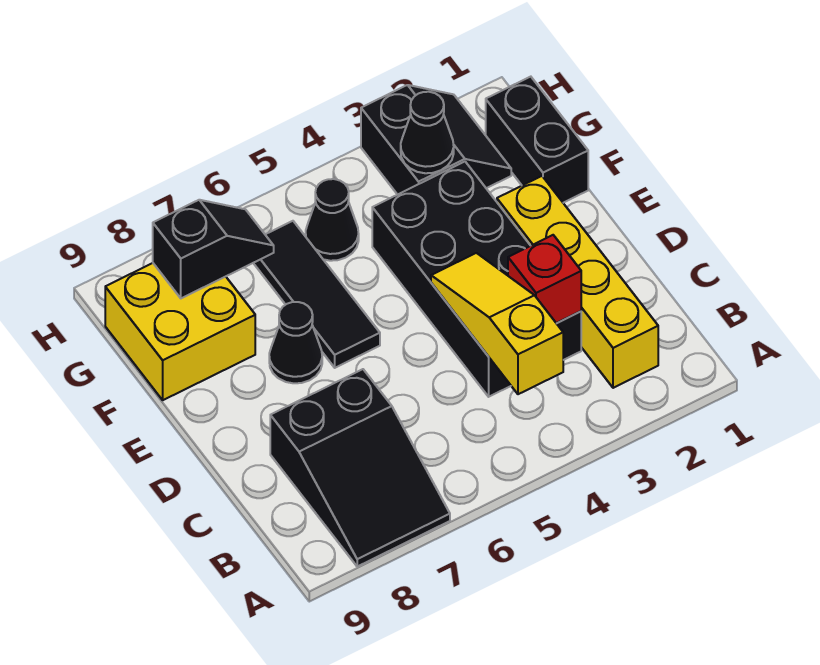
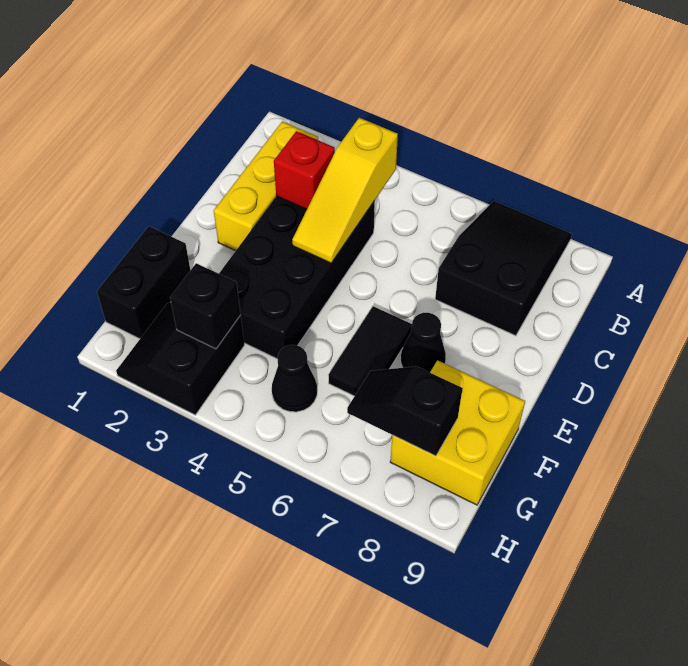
yellow 1x4 brick [497,176,658,388] -> yellow 1x3 brick [214,121,318,251]
black 1x3 tile [254,221,380,368] -> black 1x2 tile [329,306,412,396]
black 1x1 cone [401,92,454,173] -> black 1x1 brick [170,263,241,349]

